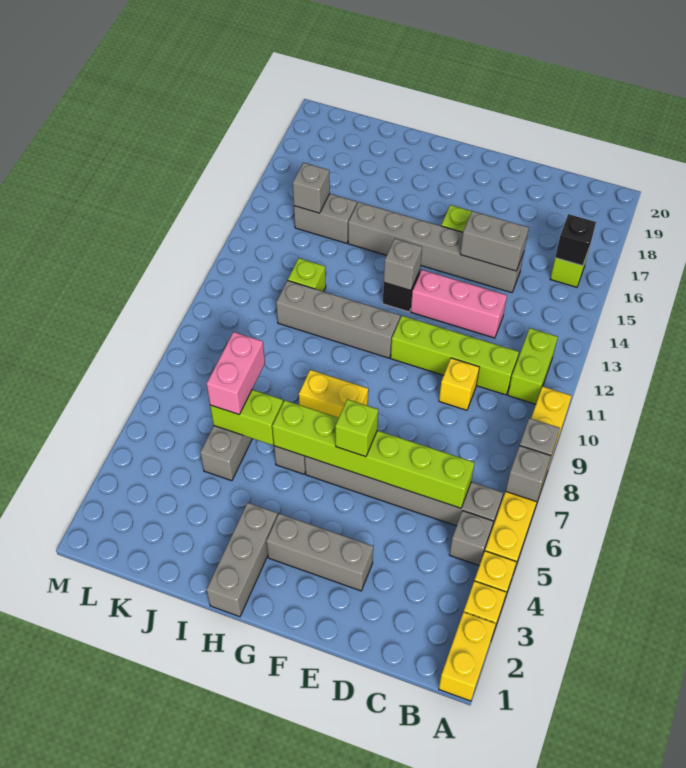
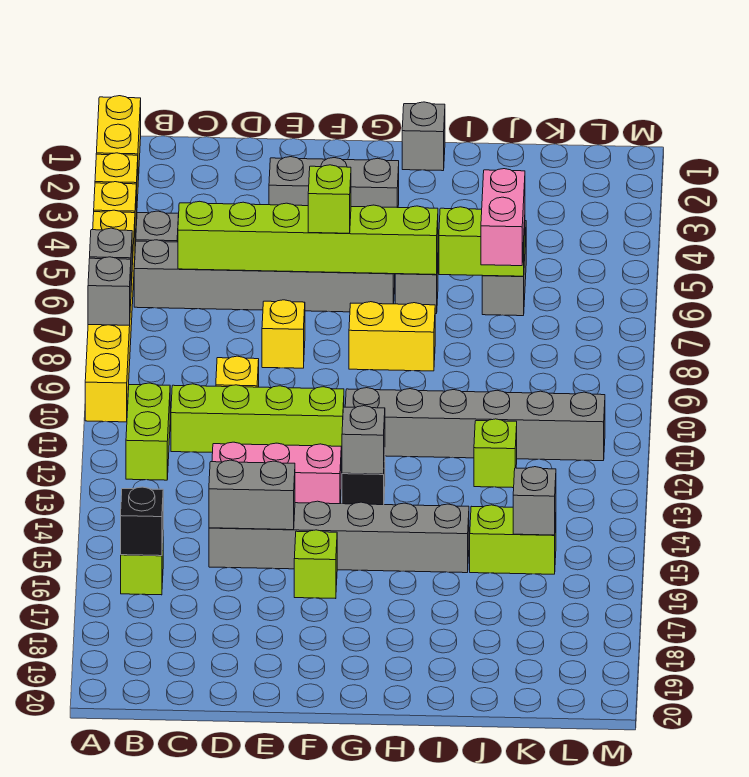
none -> yellow 1x1 brick [262,300,305,368]
grey 1x4 brick [276,281,400,358] -> grey 1x6 brick [345,388,605,461]
grey 1x3 brick [206,503,278,617] -> grey 1x1 brick [402,102,445,171]
grey 1x2 brick [294,194,357,243] -> lime 1x2 brick [470,505,556,574]

